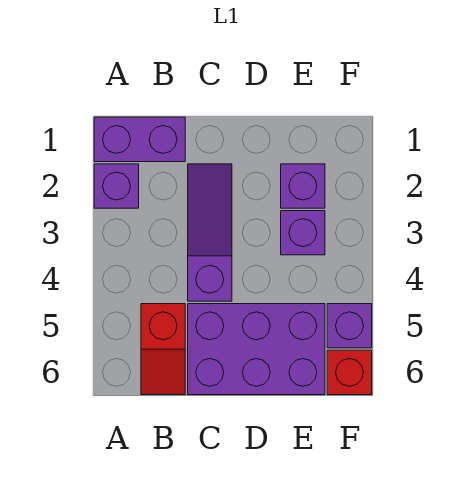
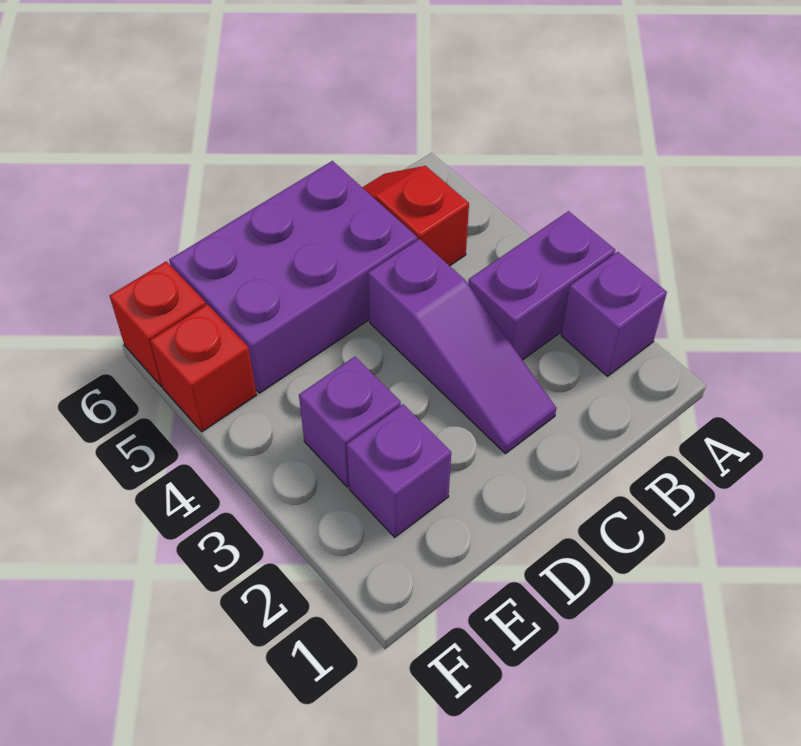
purple 1x2 brick [94,117,185,162] -> purple 1x2 brick moved to [468,211,615,360]
purple 1x1 brick [327,304,372,348] -> red 1x1 brick [150,304,256,432]

